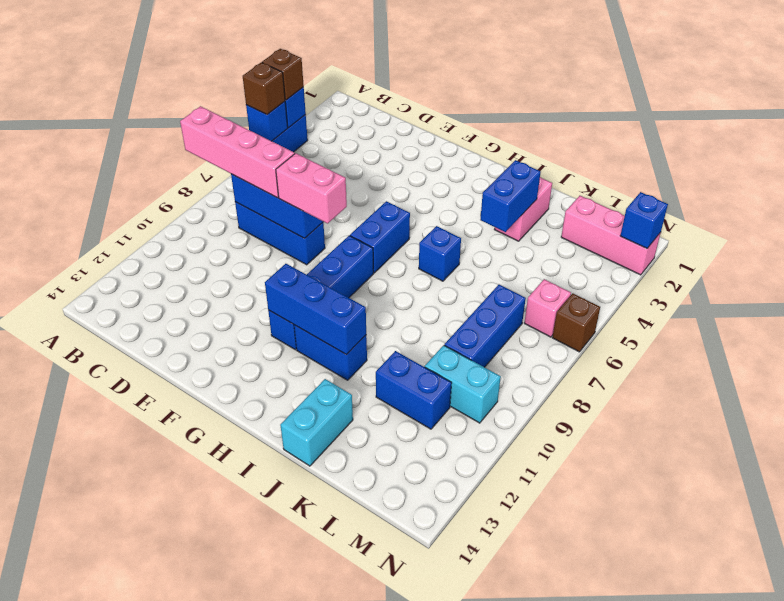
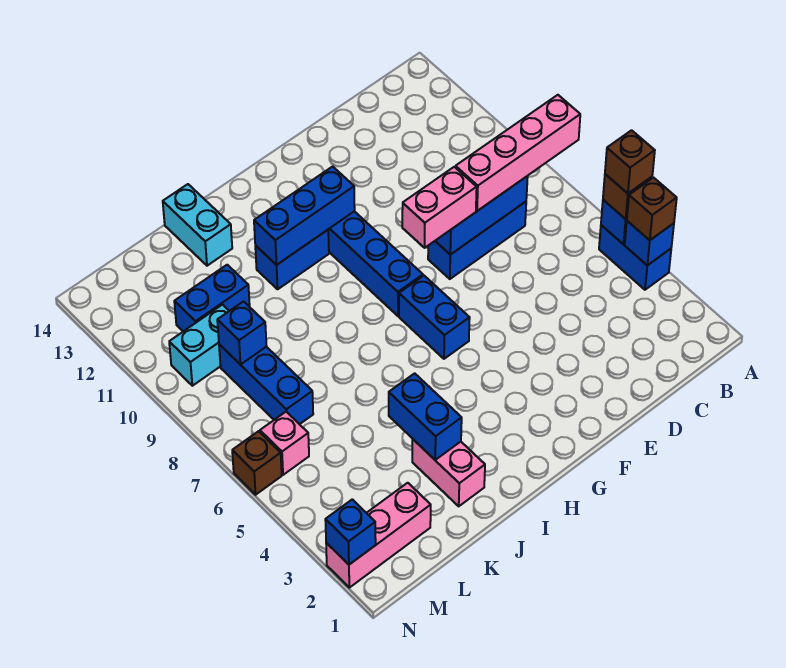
none -> brown 1x1 brick [605,130,655,193]
blue 1x1 brick [419,226,461,281] -> blue 1x1 brick moved to [217,302,267,365]

